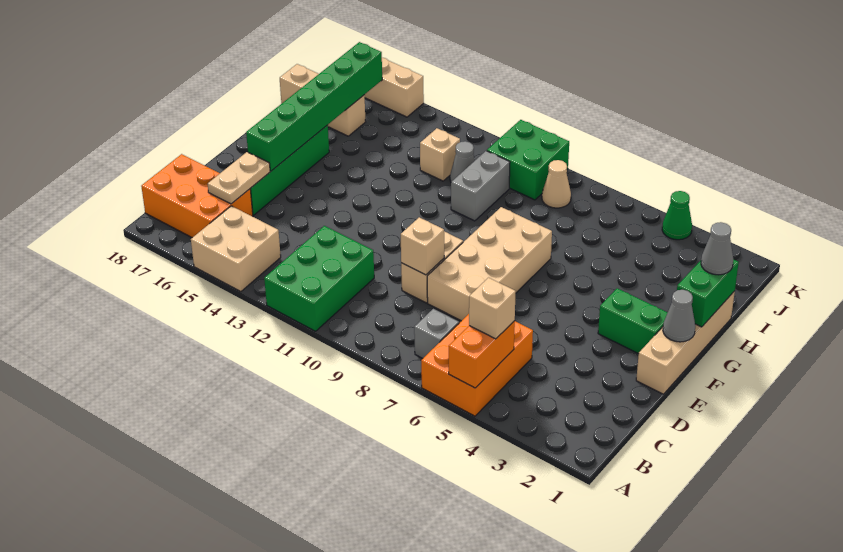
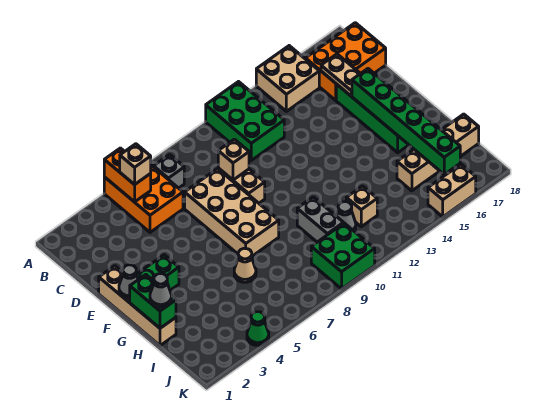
tan 1x3 brick [280,64,366,136] -> tan 1x4 brick [397,114,479,191]
tan 1x1 cone [542,160,571,208] -> tan 1x1 cone moved to [234,248,256,282]

